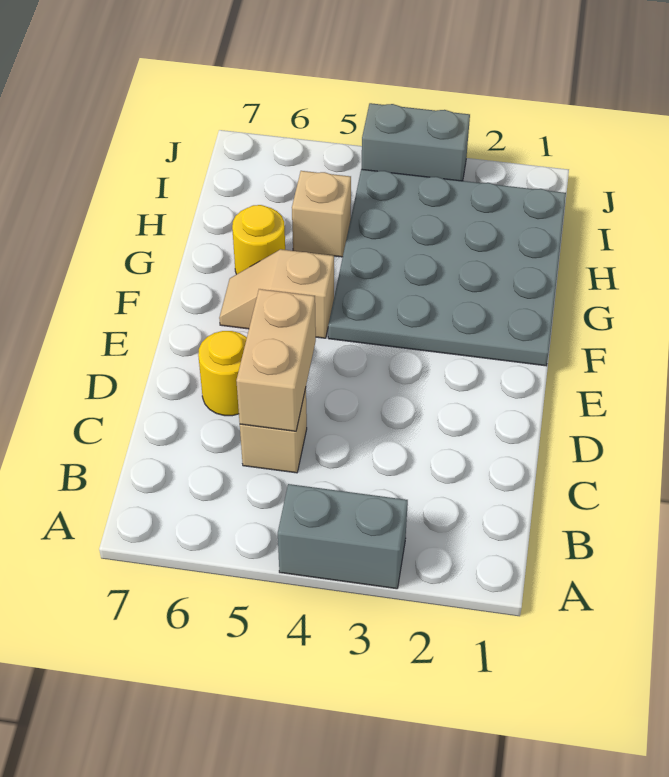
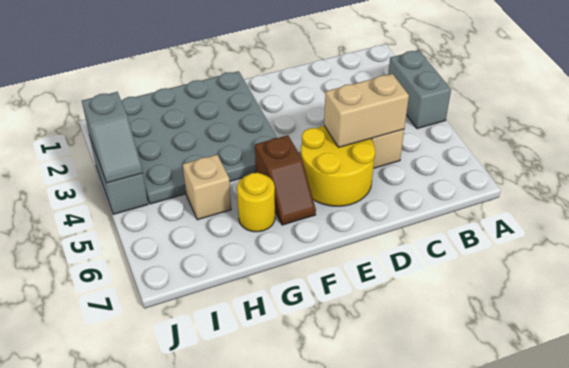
yellow 1x1 round brick [198,331,247,416] -> yellow 2x2 round brick [301,126,375,206]
tan 1x2 slope [219,249,334,338] -> brown 1x2 slope [255,135,316,225]
none -> grey 1x2 slope [82,92,143,183]

